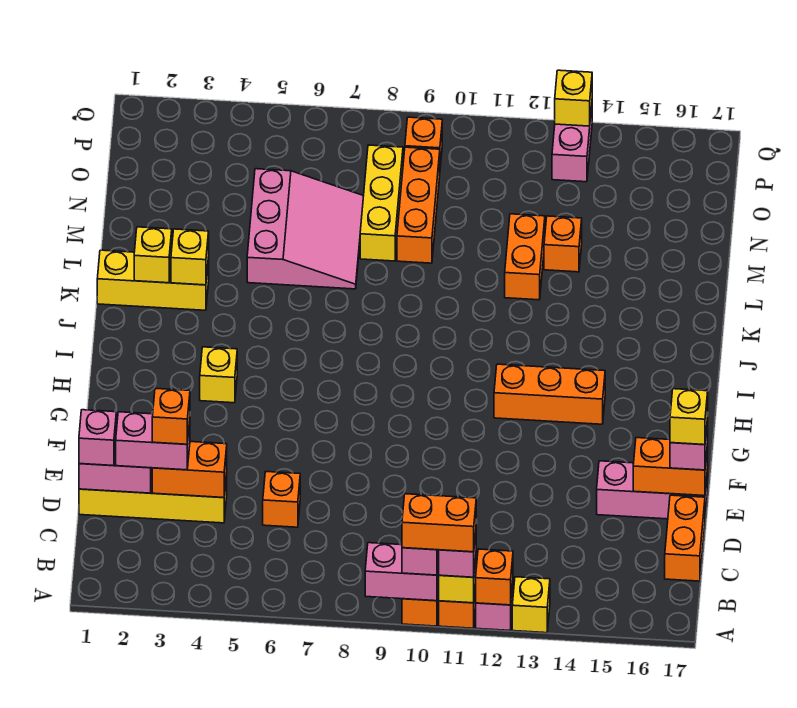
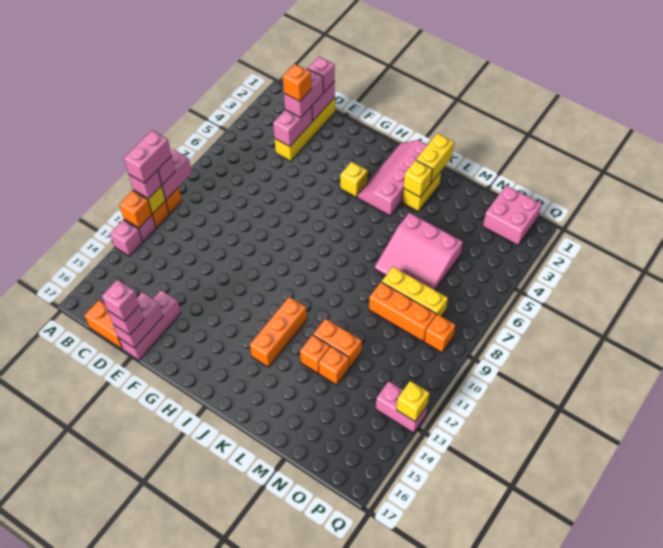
orange 1x2 brick [402,494,476,552] -> pink 1x2 brick [124,130,172,183]
yellow 1x1 brick [512,577,550,633] -> pink 1x1 brick [110,220,143,256]
orange 1x2 brick [152,442,227,498] -> pink 1x2 brick [273,106,312,146]
orange 1x1 brick [263,472,300,527] -> orange 1x1 brick moved to [300,335,330,373]
orange 1x2 brick [633,438,708,496] -> pink 1x2 brick [113,292,163,348]
yellow 1x1 brick [670,389,708,445] -> pink 1x1 brick [102,280,139,321]
orange 1x3 brick [494,364,605,424] -> orange 1x3 brick moved to [250,297,307,367]
none -> pink 2x4 slope [357,140,427,216]
yellow 1x3 brick [97,250,209,310] -> yellow 1x2 brick [402,172,441,212]
yellow 1x1 brick [134,227,172,283] -> yellow 1x2 brick [416,133,454,183]
none -> pink 2x2 brick [483,186,542,245]

